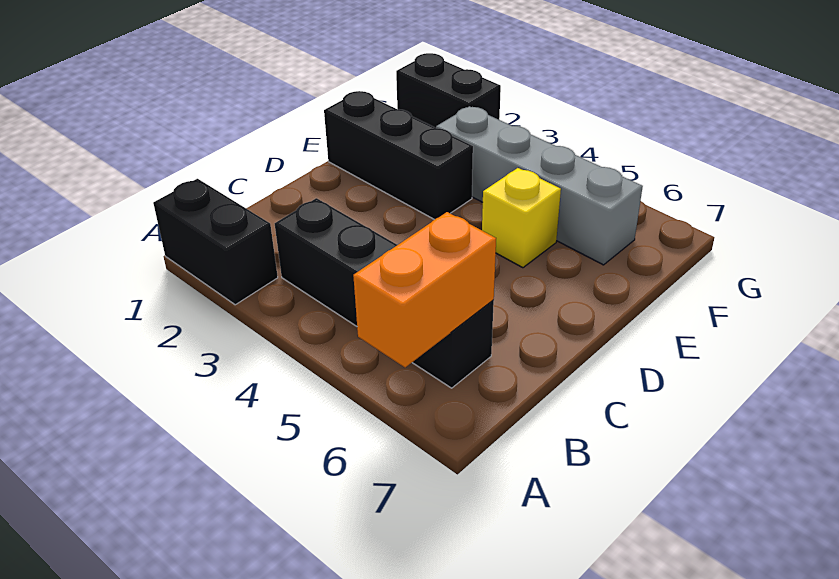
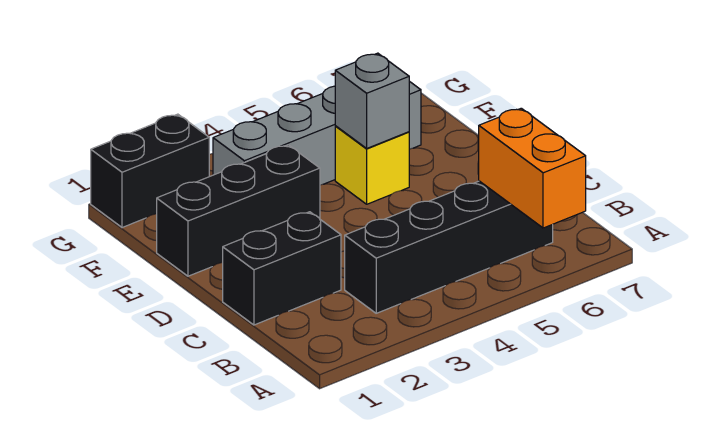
black 1x2 brick [153,179,278,305] -> black 1x2 brick moved to [223,212,341,325]
none -> grey 1x1 brick [335,53,409,148]

